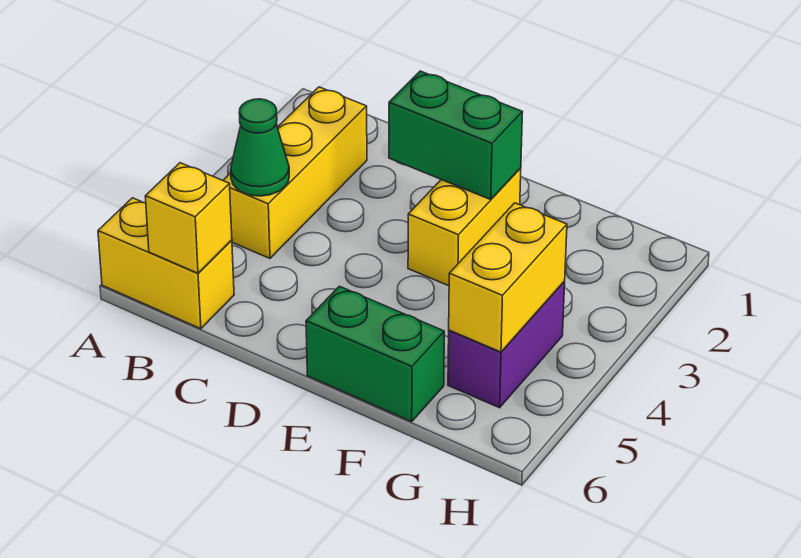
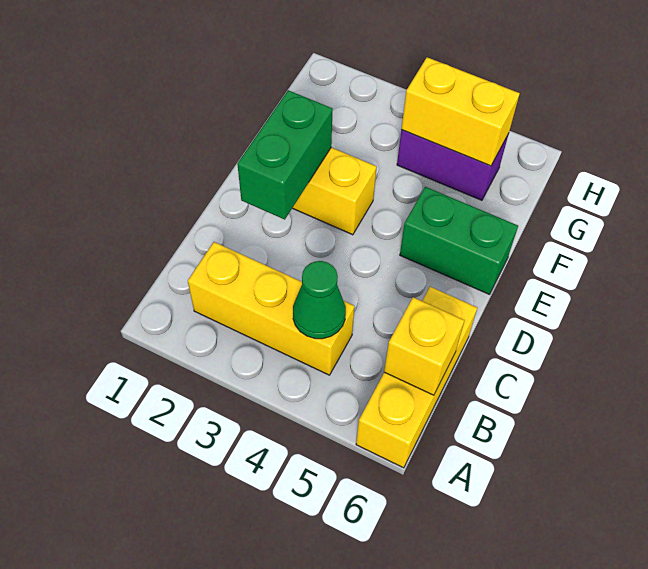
yellow 1x2 brick [98,198,234,329] -> yellow 1x3 brick [356,287,477,468]
green 1x2 brick [306,286,444,422] -> green 1x2 brick turned to [400,187,518,295]

